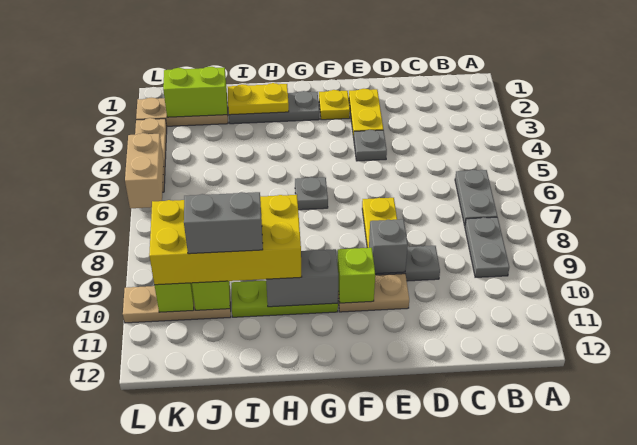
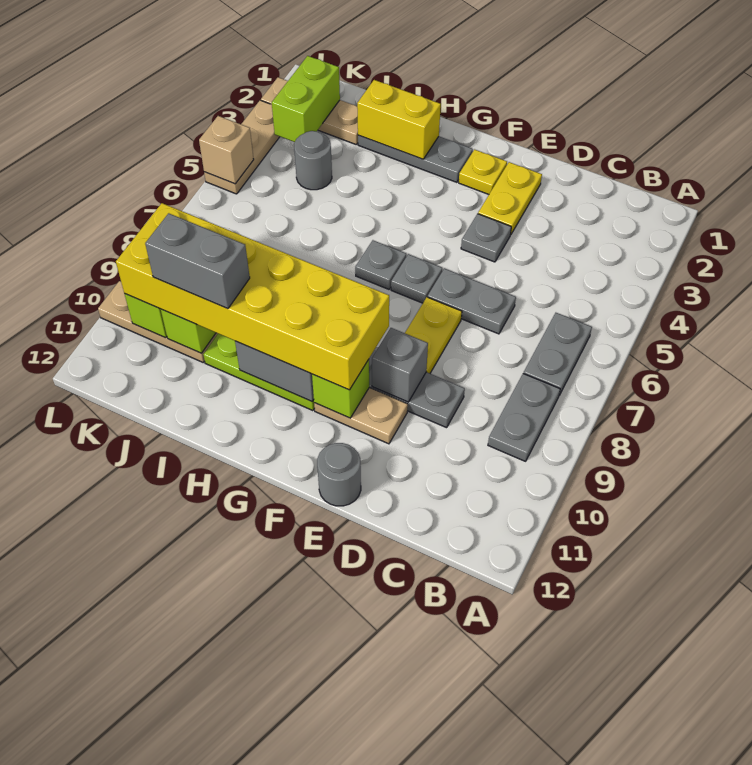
none -> grey 1x2 plate [428,268,516,334]
none -> grey 1x1 round brick [317,443,361,506]
none -> grey 1x1 plate [391,254,442,303]
yellow 1x2 plate [228,83,289,115] -> yellow 1x2 brick [357,80,441,159]
yellow 2x4 brick [149,195,302,285] -> yellow 2x6 brick [116,203,389,390]
lime 1x2 brick [163,66,227,117] -> lime 1x2 brick turned to [272,56,340,142]
none -> grey 1x1 round brick [294,131,332,190]
tan 1x2 brick [125,133,164,208] -> tan 1x1 brick [199,116,254,184]

